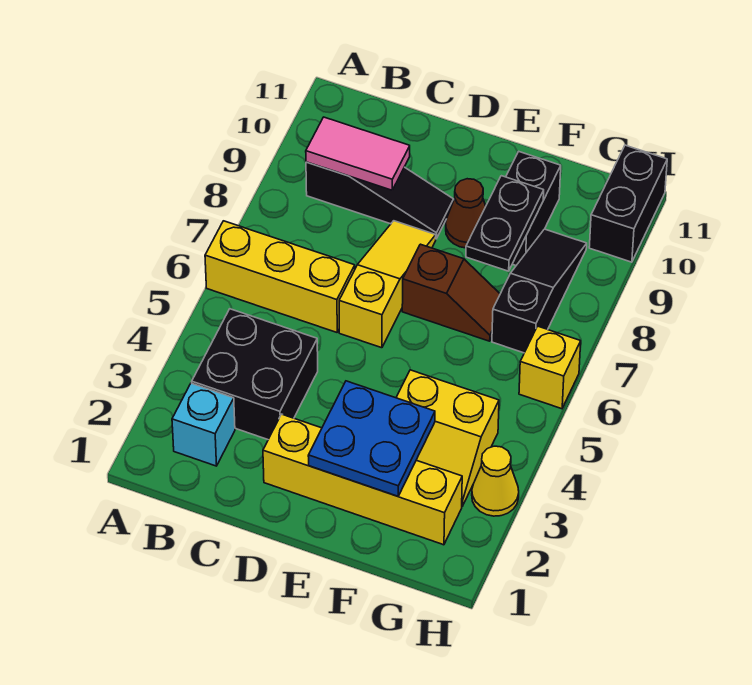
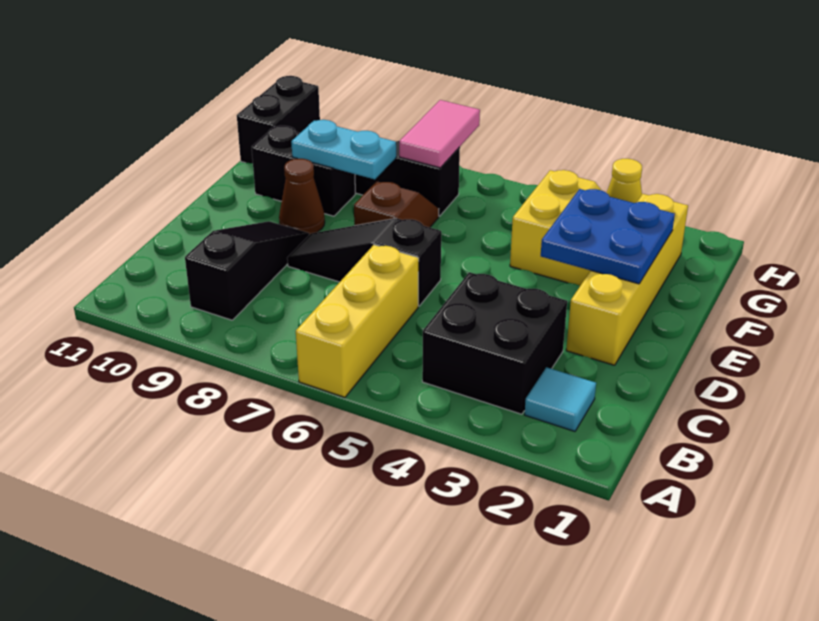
cyan 1x1 brick [172,383,235,466] -> cyan 1x1 tile [525,367,596,431]
pink 1x2 tile [306,117,410,190] -> pink 1x2 tile moved to [399,100,480,168]
yellow 1x3 slope [339,221,436,348] -> black 1x3 slope [287,218,441,306]
black 1x2 plate [466,176,544,271] -> cyan 1x2 plate [291,120,396,179]
yellow 1x1 brick [519,326,581,409] -> none
black 1x2 brick [589,145,667,262] -> black 1x2 brick turned to [237,76,320,163]

